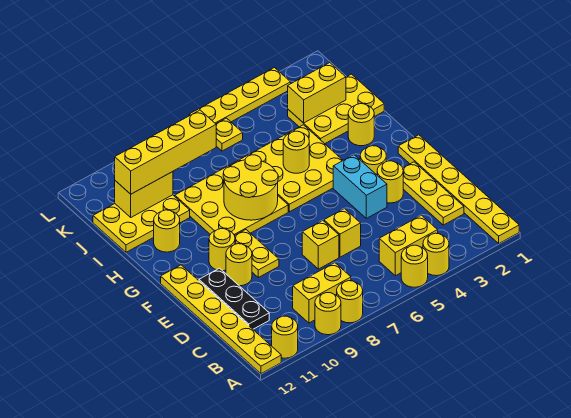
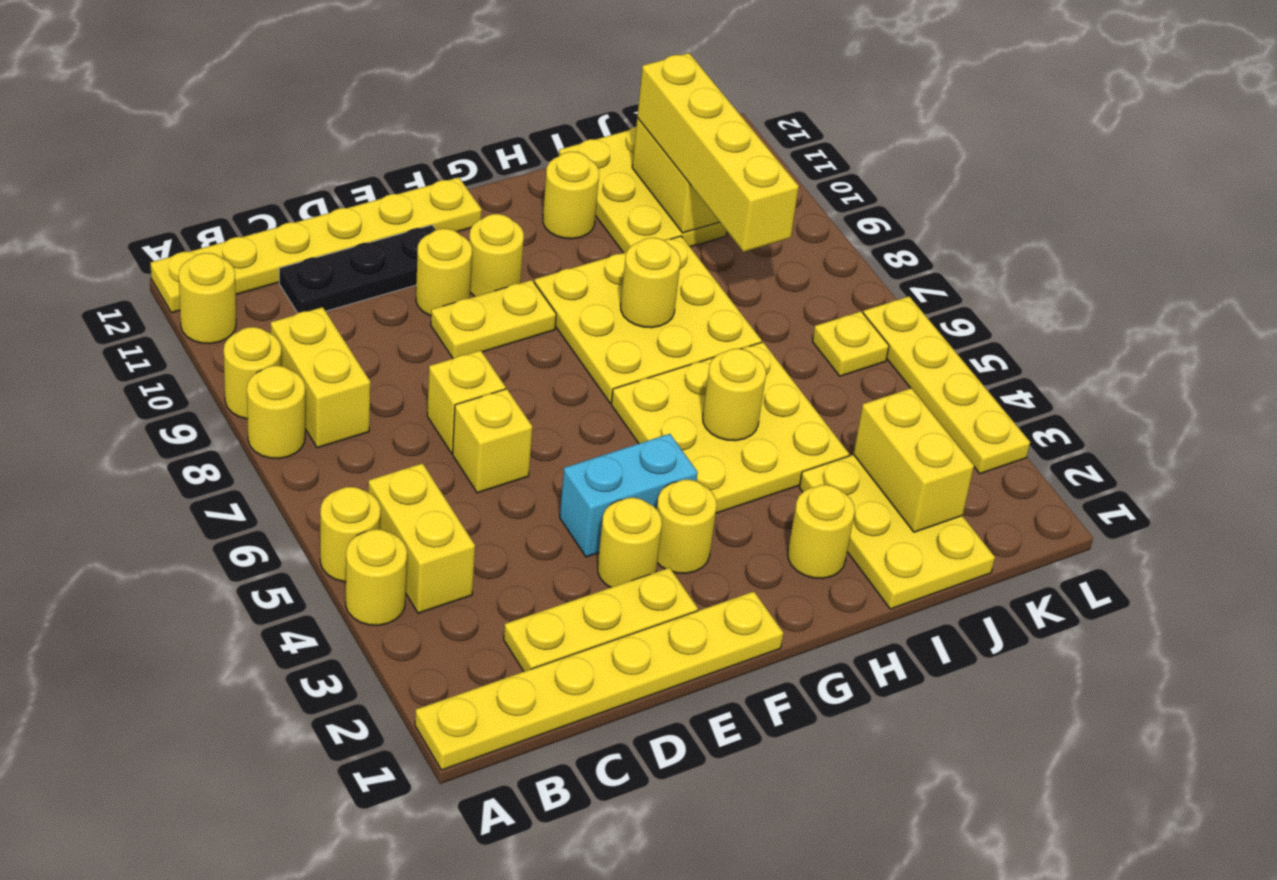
yellow 2x2 round brick [223,155,278,220] -> yellow 1x1 round brick [621,238,680,328]

